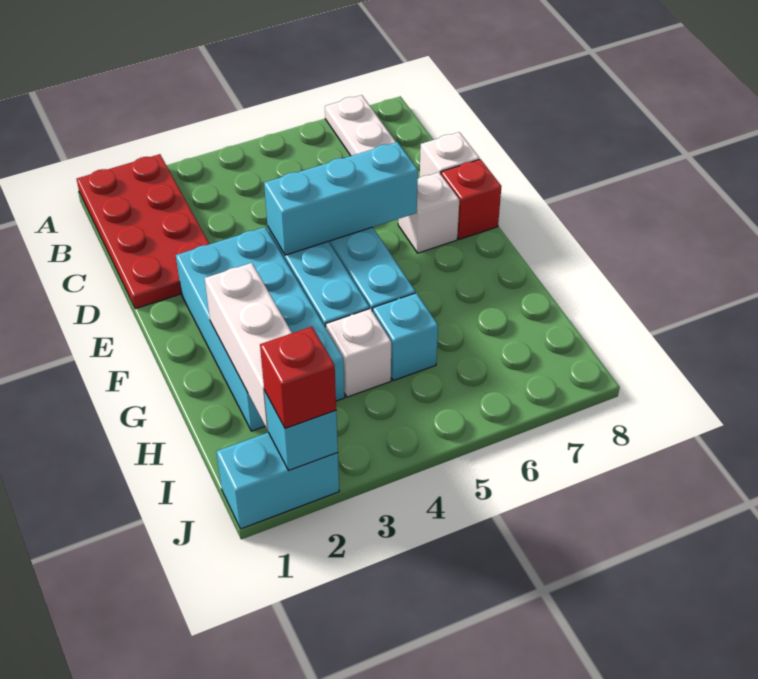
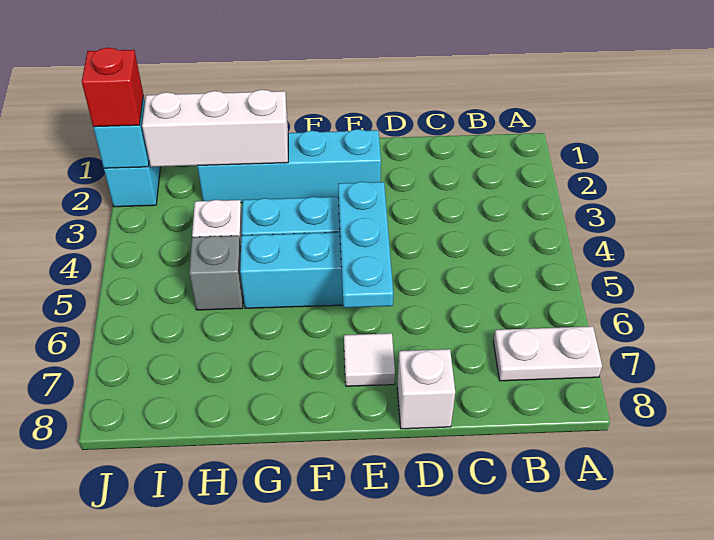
red 2x4 plate [77,154,209,309] -> none
cyan 2x4 brick [176,227,345,431] -> cyan 1x4 brick [197,129,381,203]
cyan 1x3 brick [264,142,418,255] -> cyan 1x3 plate [338,182,393,308]
white 1x1 brick [398,172,459,253] -> white 1x1 tile [344,333,395,386]
red 1x1 brick [441,159,501,239] -> none
cyan 1x1 brick [373,293,438,381] -> grey 1x1 brick [189,236,243,310]

